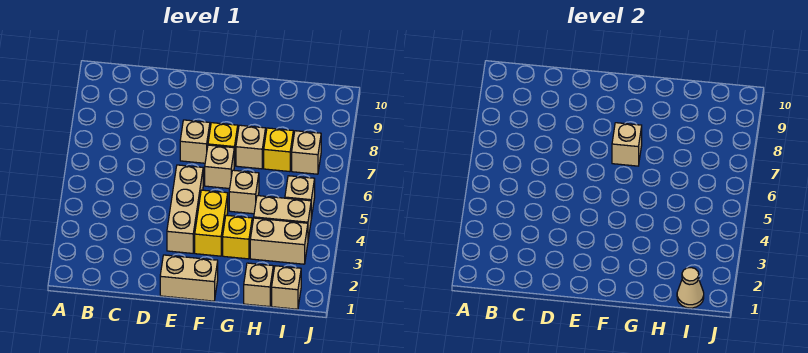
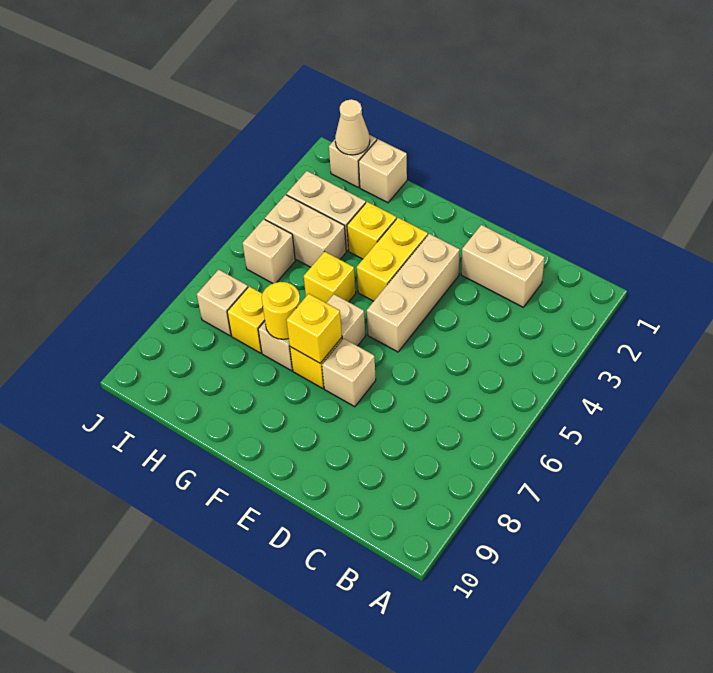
tan 1x2 brick [160,255,218,301] -> tan 1x2 brick moved to [461,225,545,307]
tan 1x1 brick [612,123,642,166] -> yellow 1x1 brick [286,294,342,363]
tan 1x1 brick [229,170,259,214] -> yellow 1x1 brick [304,251,356,303]
none -> yellow 1x1 round brick [262,282,300,339]

